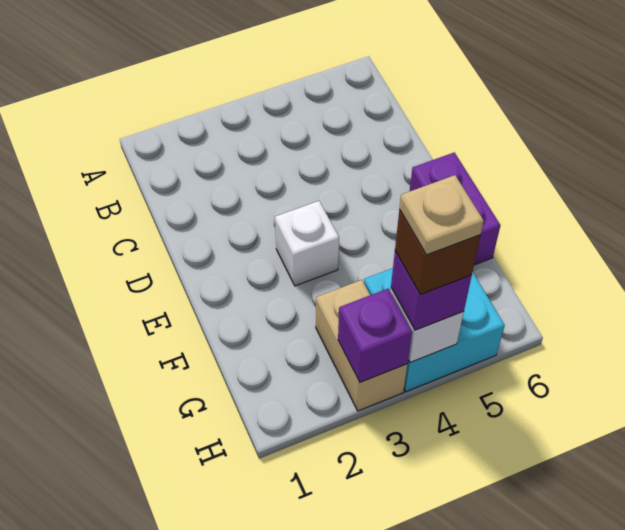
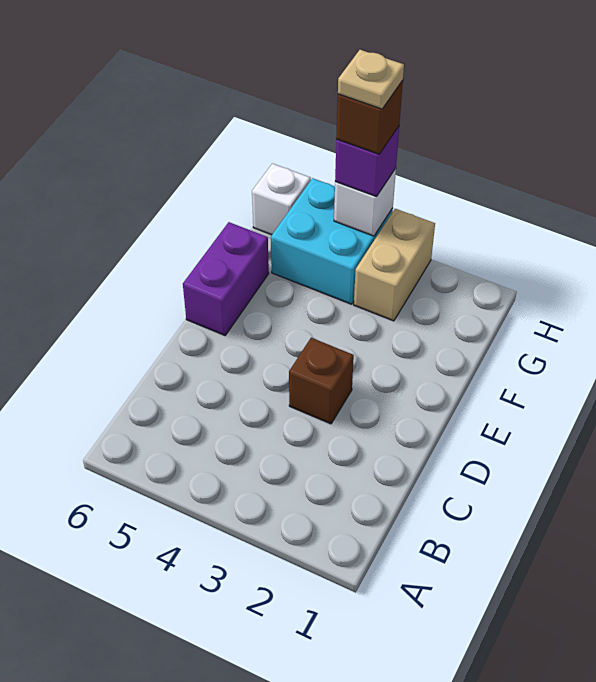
none -> brown 1x1 brick [289,338,354,424]
white 1x1 brick [275,201,339,286] -> white 1x1 brick moved to [252,164,311,235]
purple 1x1 brick [338,289,412,382] -> none

